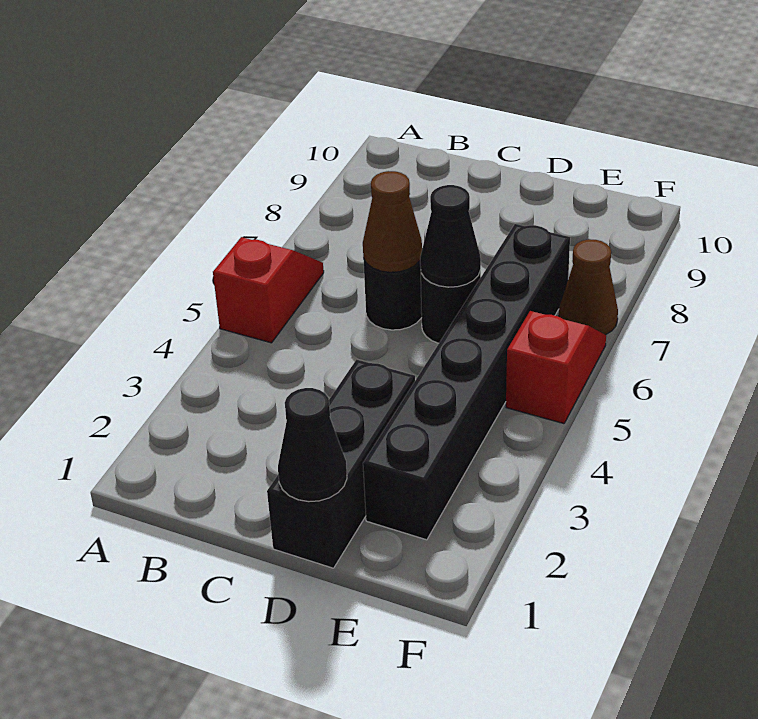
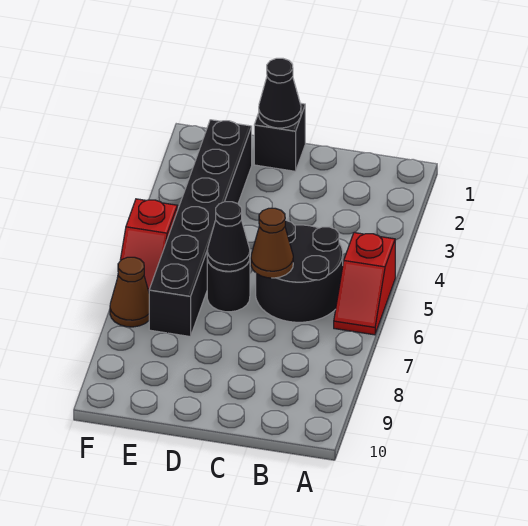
black 1x1 round brick [363,258,422,330] -> black 2x2 round brick [256,220,343,322]
black 1x3 brick [267,359,415,568] -> black 1x1 brick [254,103,305,171]

